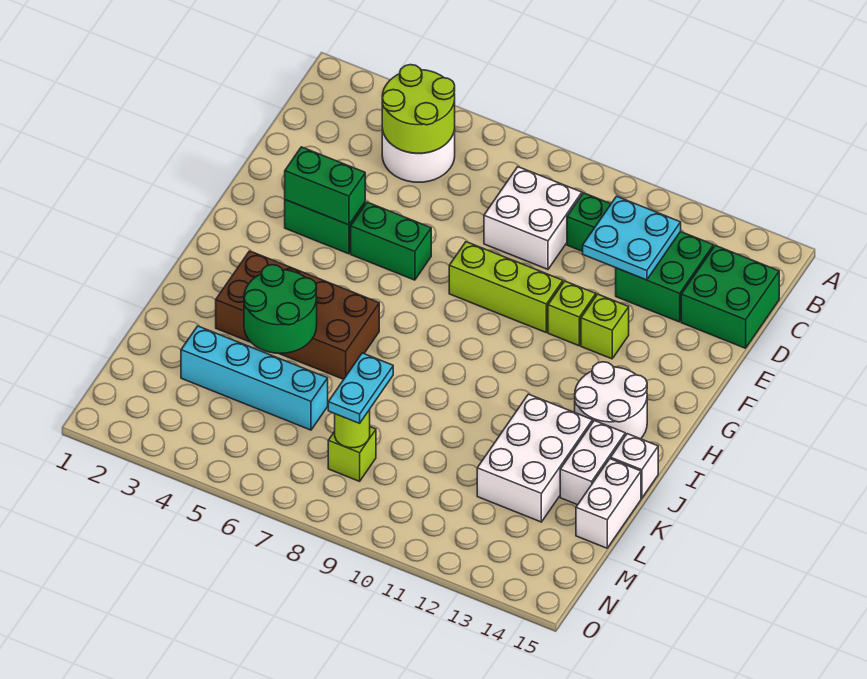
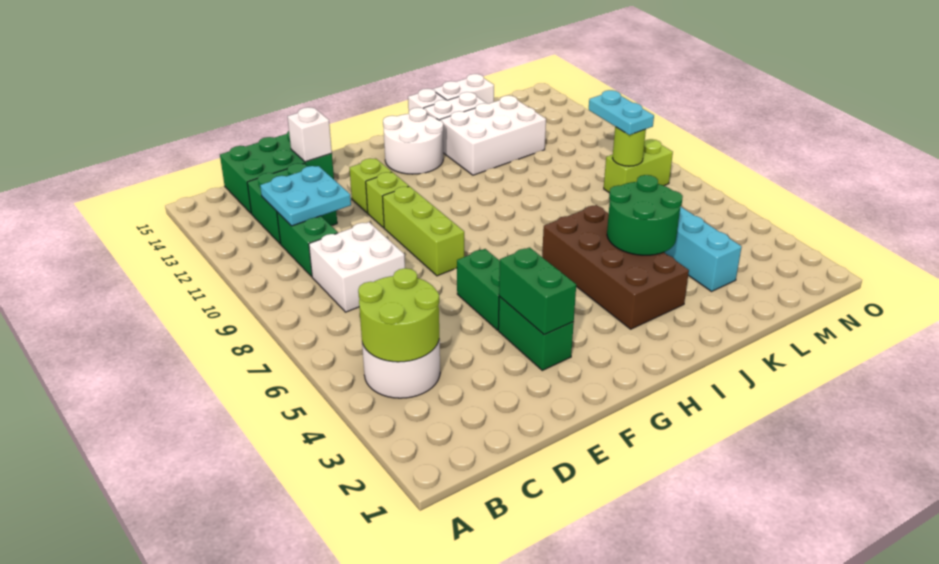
green 2x2 brick [681,245,779,348] -> green 2x3 brick [220,131,334,213]
none -> white 1x1 brick [287,107,332,162]
cyan 1x2 plate [328,353,393,423] -> cyan 1x2 plate turned to [589,90,654,135]
lime 1x1 brick [328,427,376,481] -> lime 1x2 brick [604,139,673,193]

